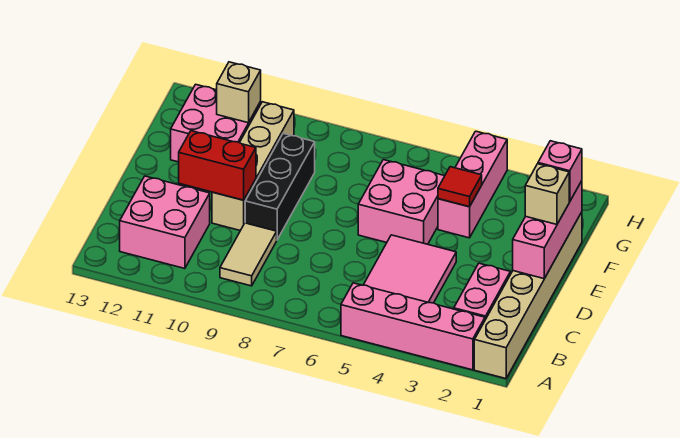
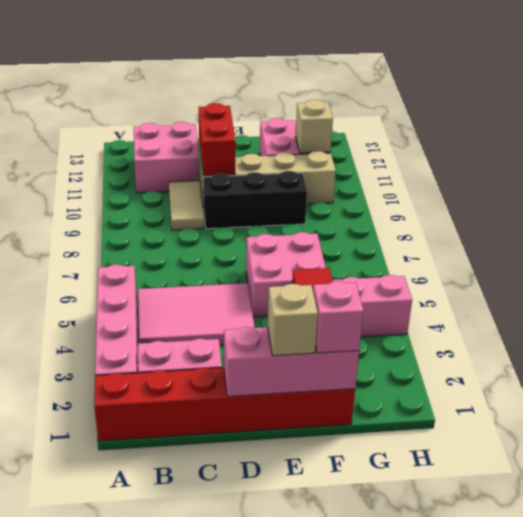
tan 1x6 brick [474,212,582,379] -> red 1x6 brick [94,368,355,441]
tan 1x2 tile [220,223,277,286] -> tan 1x2 tile turned to [169,181,204,230]

